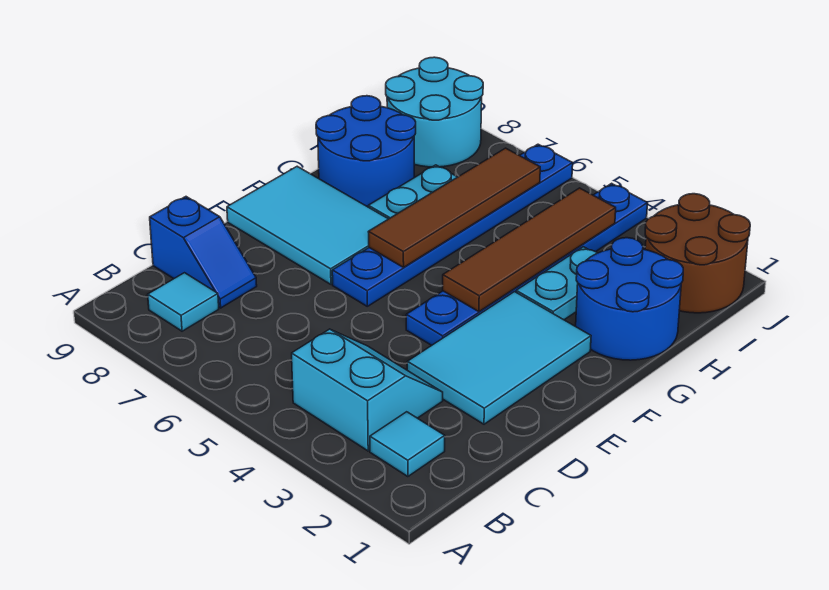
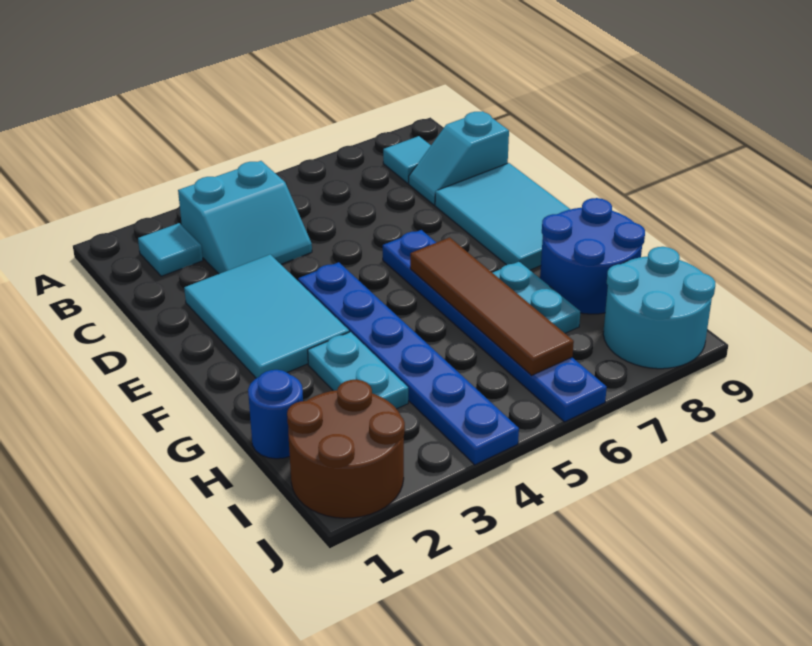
blue 1x2 slope [150,197,257,308] -> cyan 1x2 slope [409,111,509,205]
cyan 2x3 tile [227,166,388,284] -> cyan 2x3 tile turned to [435,163,570,270]
brown 1x4 tile [443,188,616,312] -> none
blue 2x2 round brick [576,238,683,360] -> blue 1x1 round brick [248,370,303,459]

